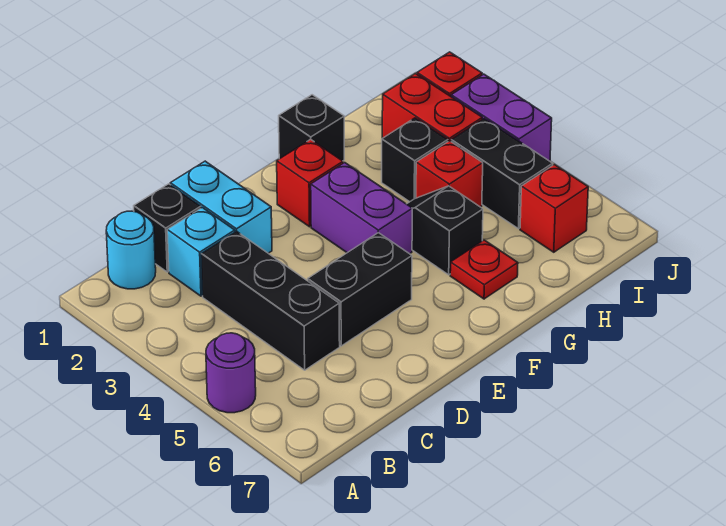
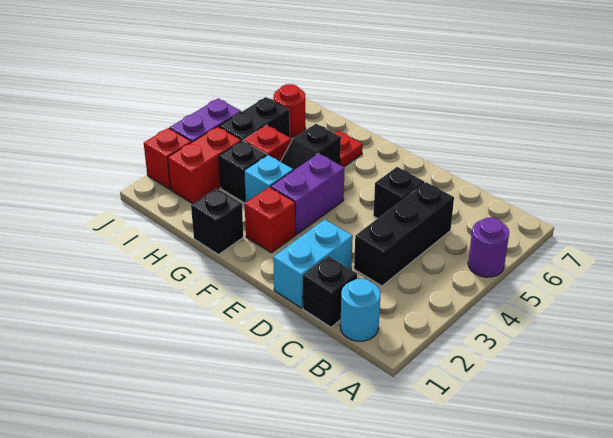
cyan 1x1 brick [167,207,235,296] -> cyan 1x1 brick moved to [244,155,293,202]
black 1x2 brick [308,233,412,346] -> black 1x1 brick [373,167,424,218]
red 1x1 brick [520,165,588,252] -> red 1x1 round brick [274,84,305,137]

